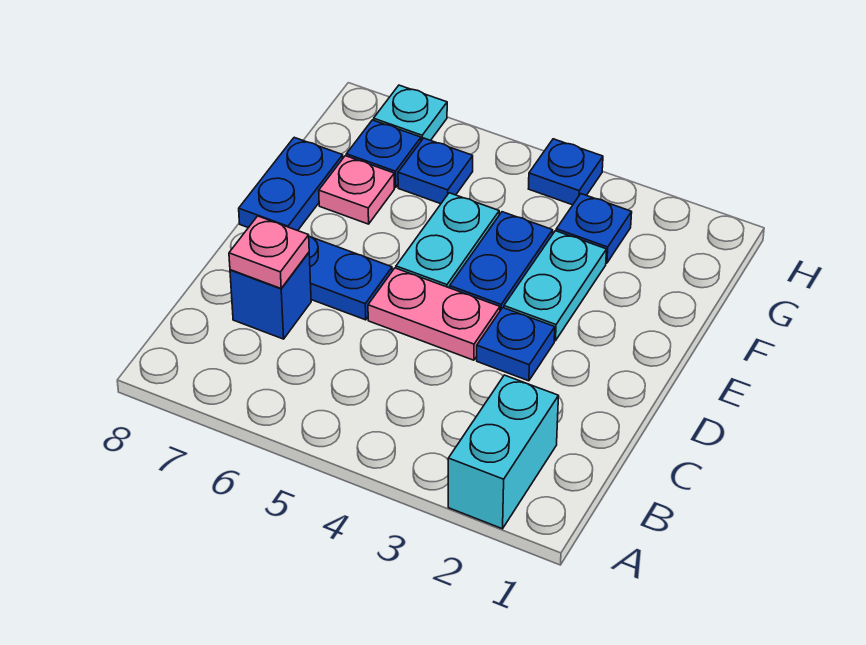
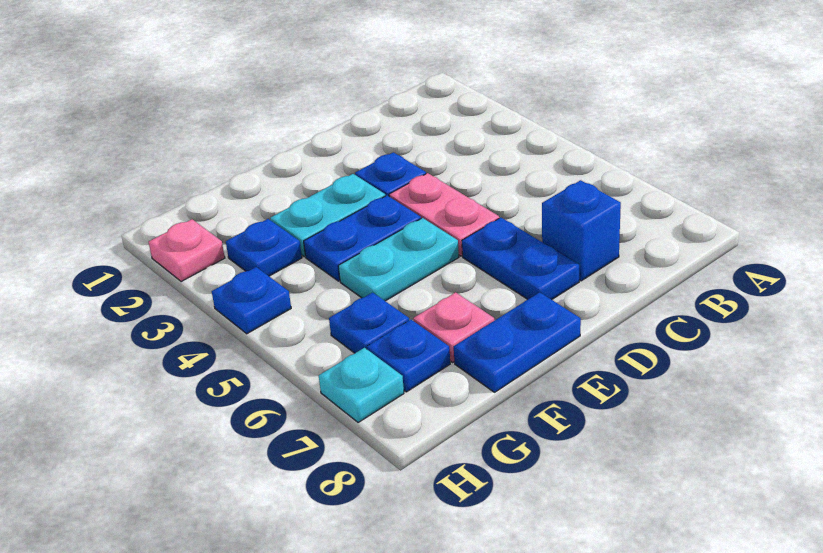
cyan 1x2 brick [448,375,559,529] -> none
pink 1x1 plate [229,216,309,288] -> pink 1x1 plate moved to [149,219,225,282]

